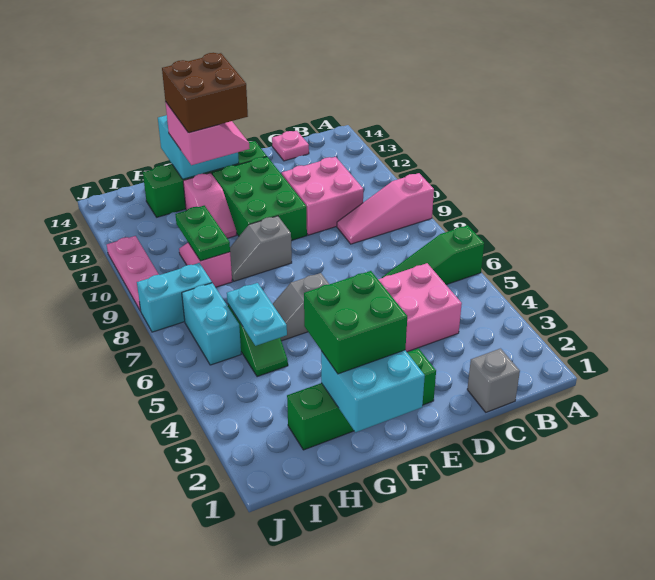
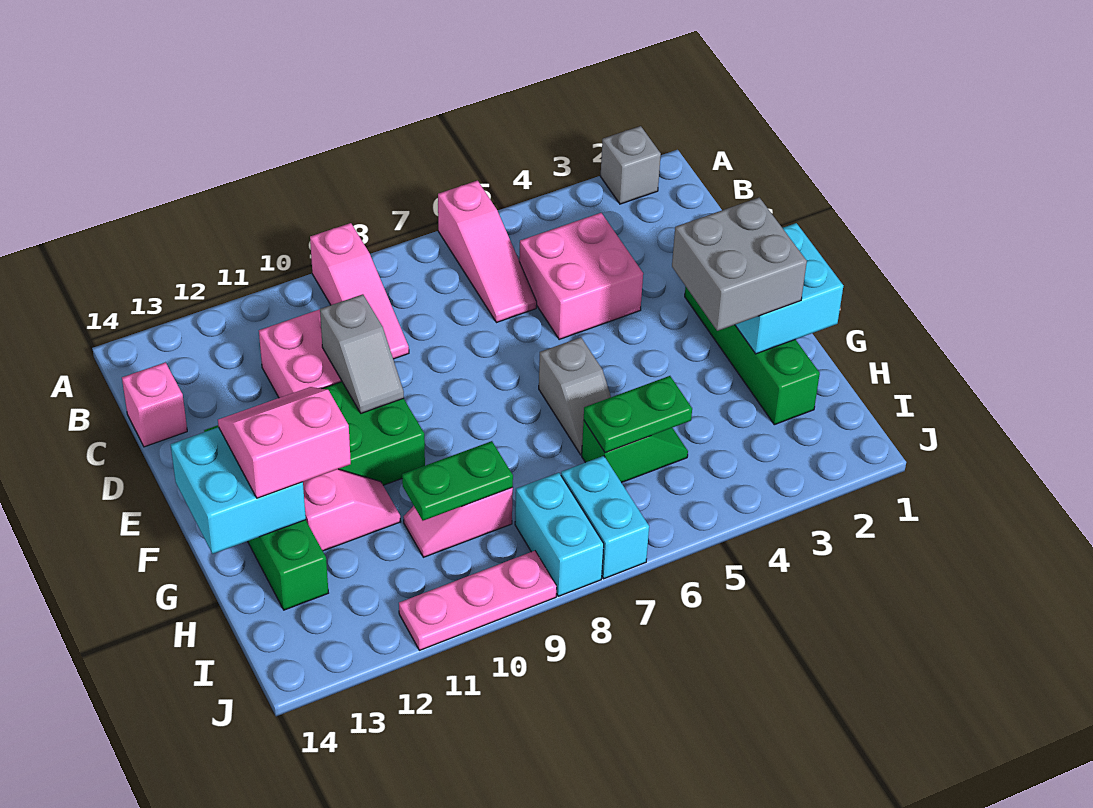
green 1x3 slope [382,225,484,285] -> pink 1x3 slope [438,181,537,323]
grey 1x1 brick [467,349,520,412] -> grey 1x1 brick moved to [601,126,661,204]
pink 1x1 plate [272,131,309,161] -> pink 1x1 brick [122,362,187,447]
green 2x2 brick [304,271,407,374] -> grey 2x2 brick [672,198,807,331]
grey 1x2 slope [230,216,292,281] -> grey 1x2 slope moved to [320,294,404,413]
brown 2x2 brick [162,53,248,133] -> none
cyan 1x2 plate [227,283,287,346] -> green 1x2 plate [584,376,692,453]
cyan 1x2 brick [182,283,241,365] -> cyan 1x2 brick turned to [561,456,649,579]

